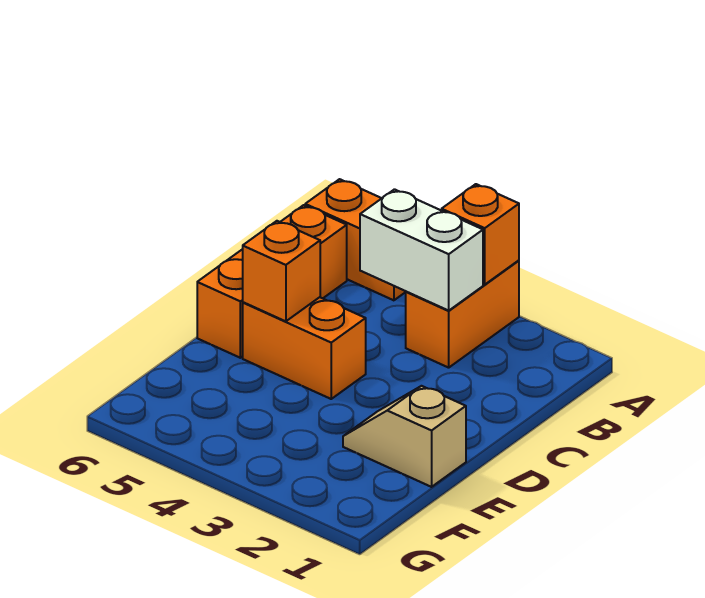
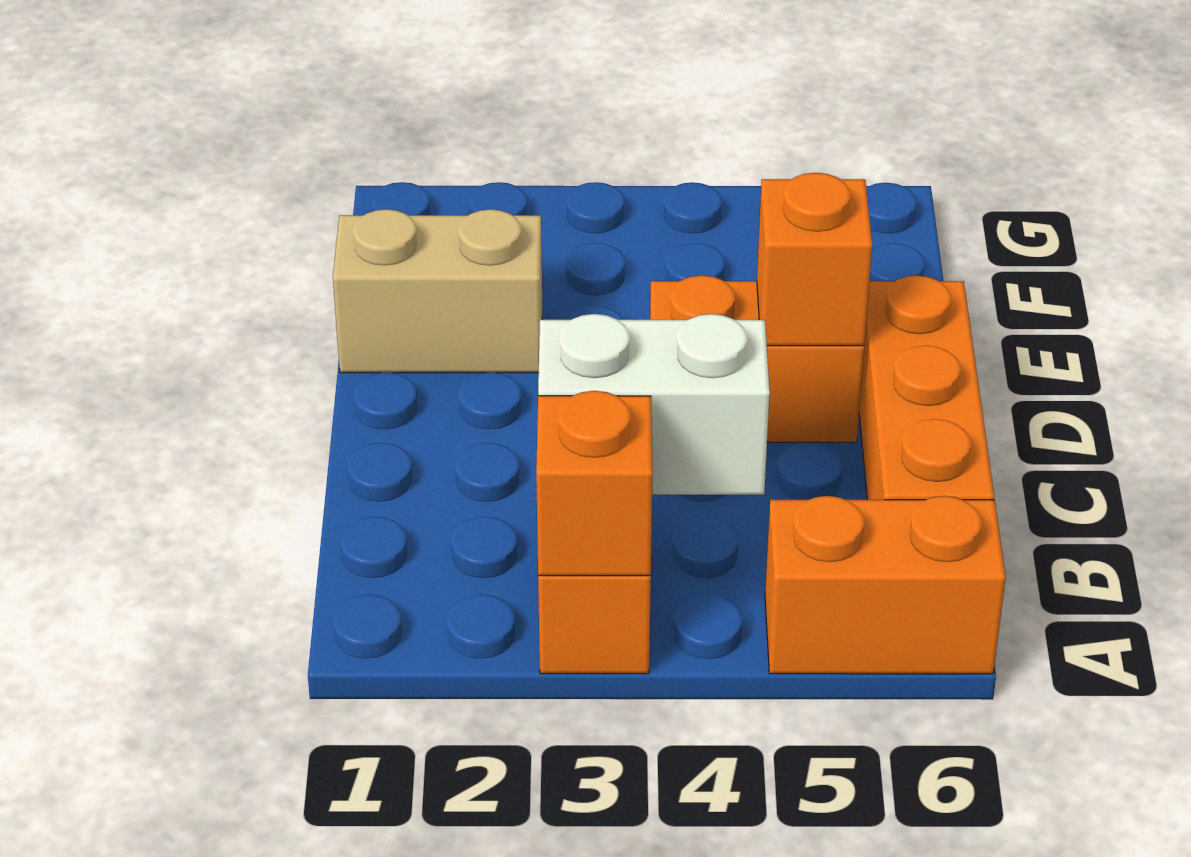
tan 1x2 slope [343,386,466,487] -> tan 1x2 brick [333,209,542,373]

